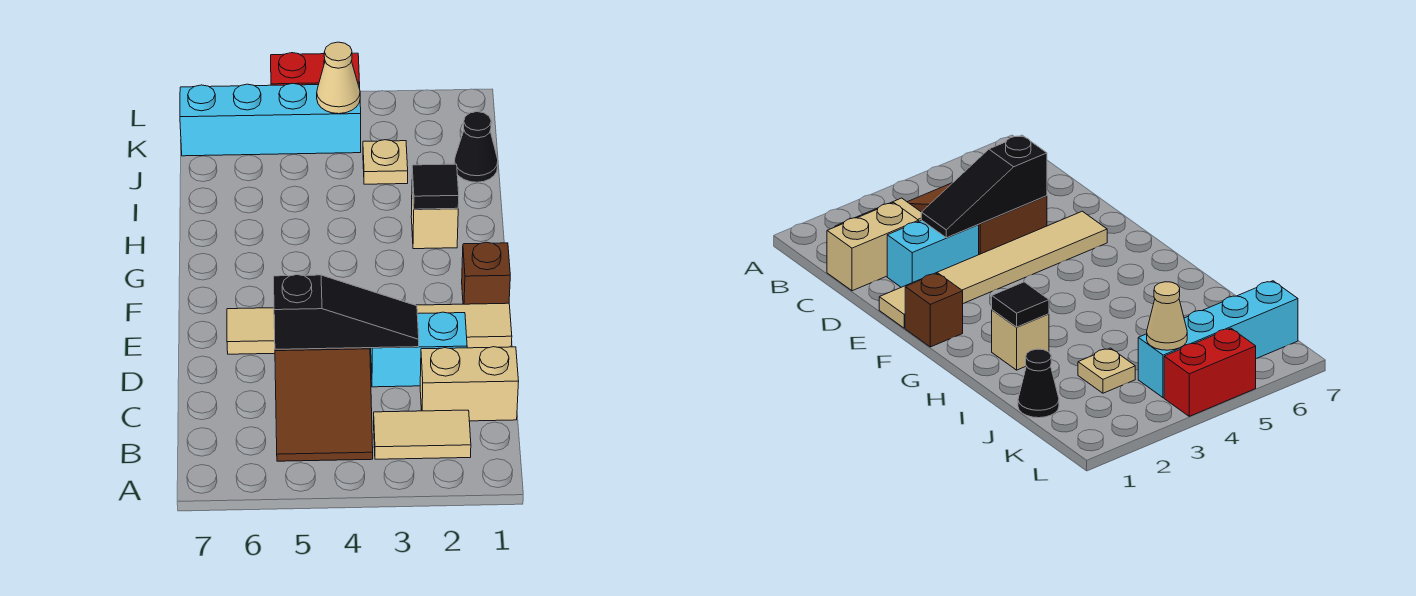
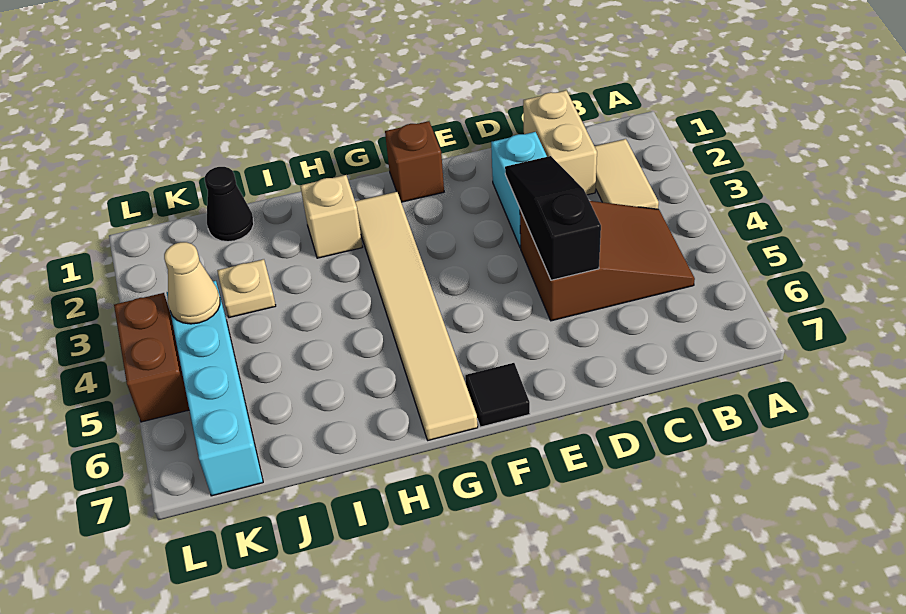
tan 1x6 tile [227,303,512,354] -> tan 1x6 tile moved to [355,192,478,440]
black 1x1 tile [412,164,459,209] -> black 1x1 tile moved to [465,363,530,427]
red 1x2 brick [271,53,360,85] -> brown 1x2 brick [114,293,189,422]

